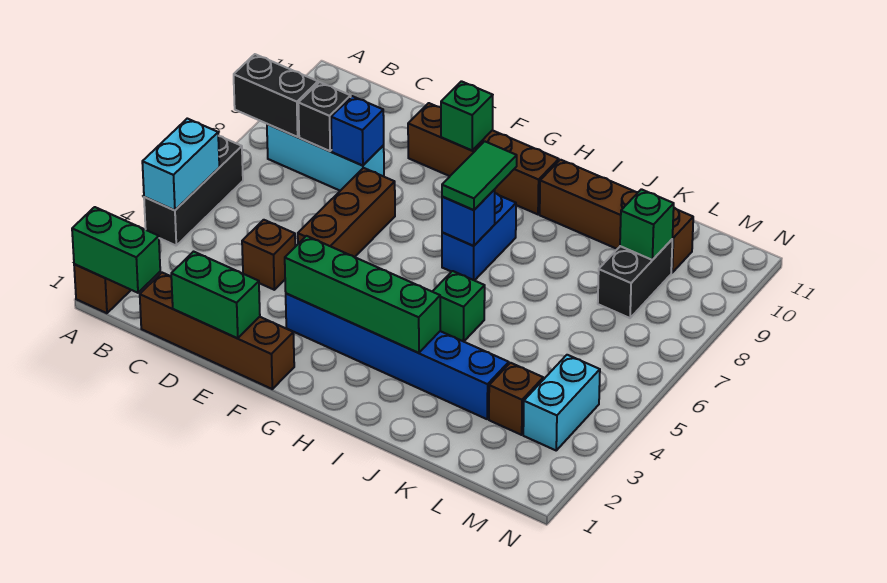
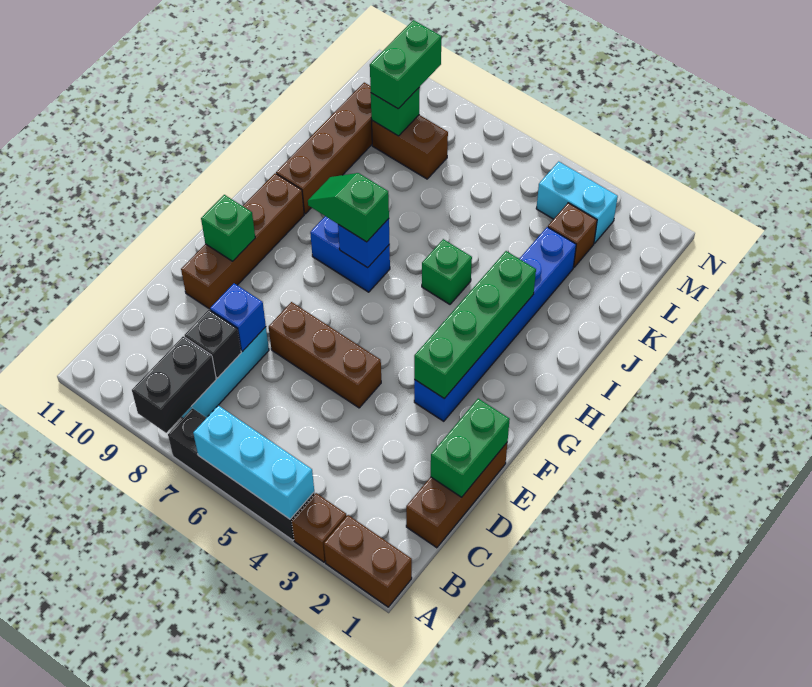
green 1x2 brick [72,207,160,293] -> green 1x2 brick moved to [370,20,441,109]
black 1x3 brick [144,136,243,245] -> black 1x4 brick [168,408,315,540]
cyan 1x2 brick [142,119,219,210] -> cyan 1x3 brick [193,405,314,519]
brown 1x4 brick [140,273,294,389] -> brown 1x3 brick [406,443,507,548]
brown 1x1 brick [242,220,295,290] -> brown 1x1 brick moved to [292,493,346,562]
green 1x2 tile [442,141,517,210] -> green 1x2 slope [308,173,389,242]
black 1x2 brick [598,240,672,318] -> brown 1x2 brick [372,115,448,179]

